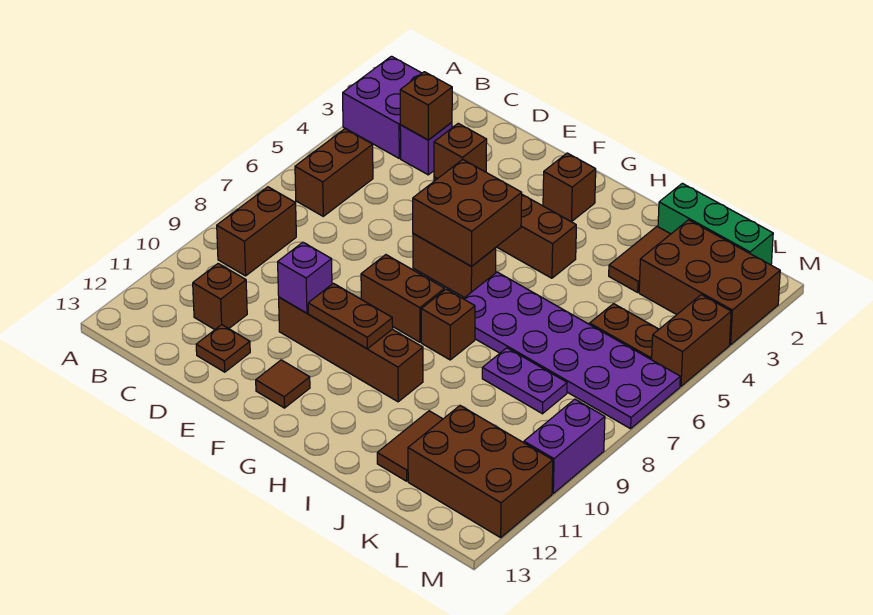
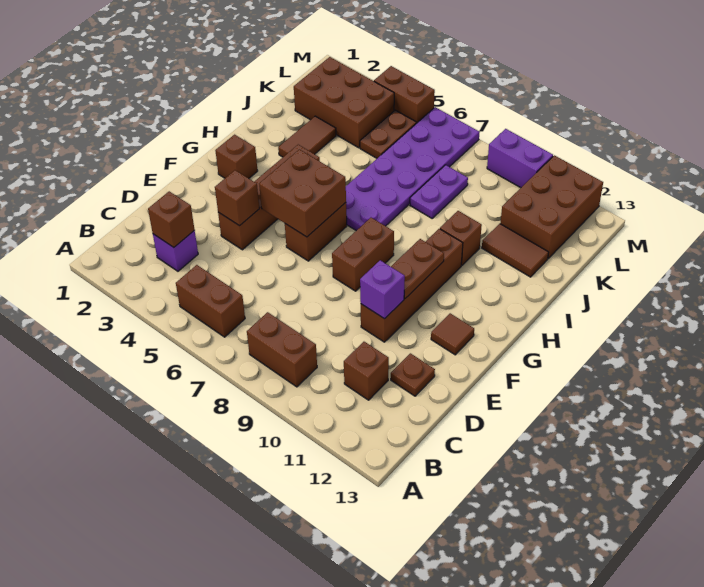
purple 2x2 brick [343,56,422,158] -> none
brown 1x1 brick [421,289,475,360] -> brown 1x1 brick moved to [440,211,482,265]
green 1x3 brick [658,183,773,265] -> none
brown 1x2 tile [609,227,670,292] -> brown 1x2 tile turned to [278,116,336,157]
brown 2x3 brick [639,220,780,345] -> brown 2x3 brick turned to [294,57,394,148]

